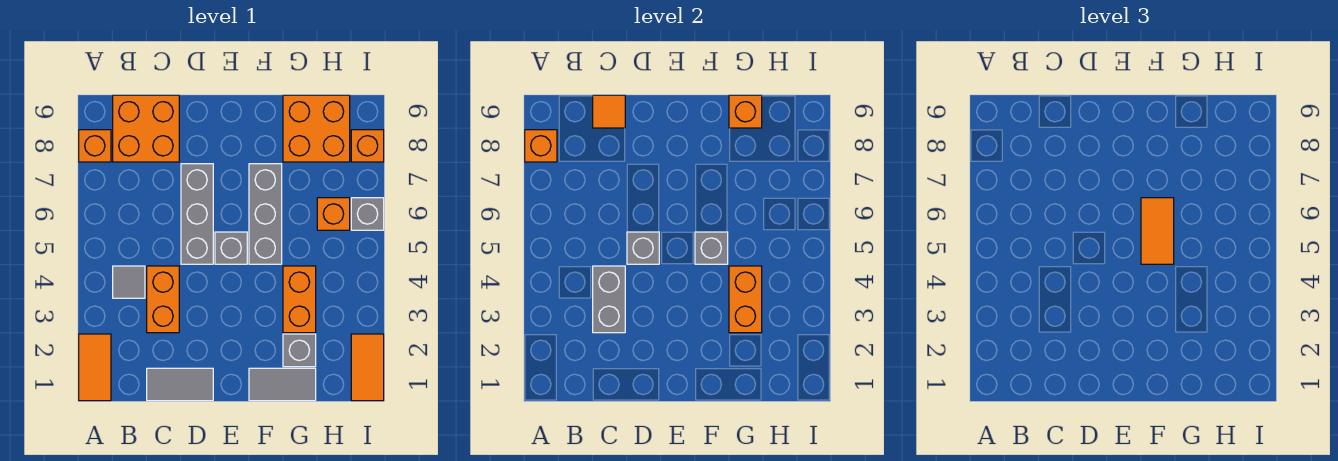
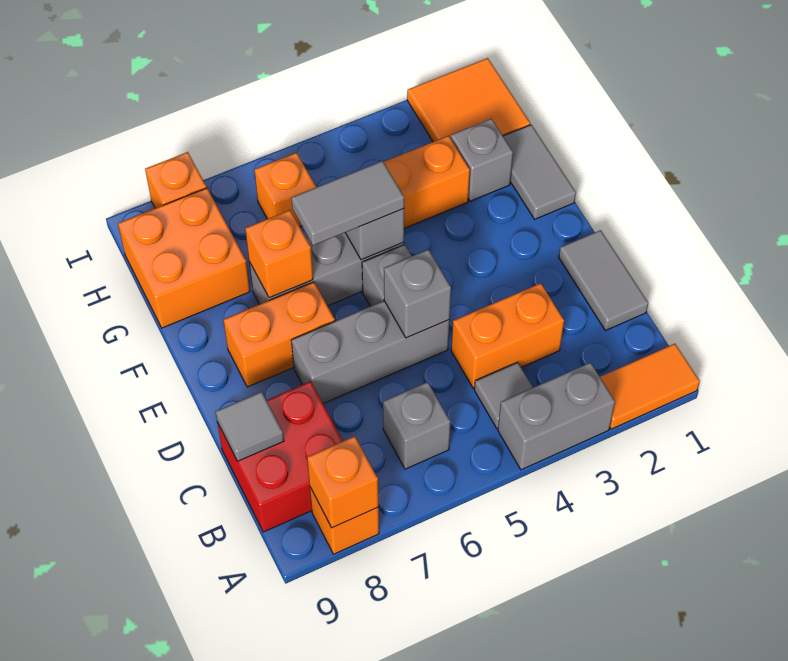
orange 2x2 brick [113,95,179,162] -> red 2x2 brick [217,381,343,532]
grey 1x2 brick [593,266,625,333] -> grey 1x2 brick moved to [498,363,615,470]
orange 1x1 tile [593,95,625,128] -> grey 1x1 tile [215,392,284,461]
orange 1x2 tile [1141,198,1174,264] -> grey 1x2 tile [291,161,404,245]
orange 1x2 brick [729,266,762,333] -> orange 1x2 brick moved to [223,282,335,387]
orange 1x1 brick [729,95,762,128] -> orange 1x1 brick moved to [245,210,313,298]
orange 1x2 tile [351,334,384,401] -> orange 2x2 tile [407,58,530,142]
grey 1x1 brick [351,198,384,230] -> grey 1x1 brick moved to [383,382,450,469]

